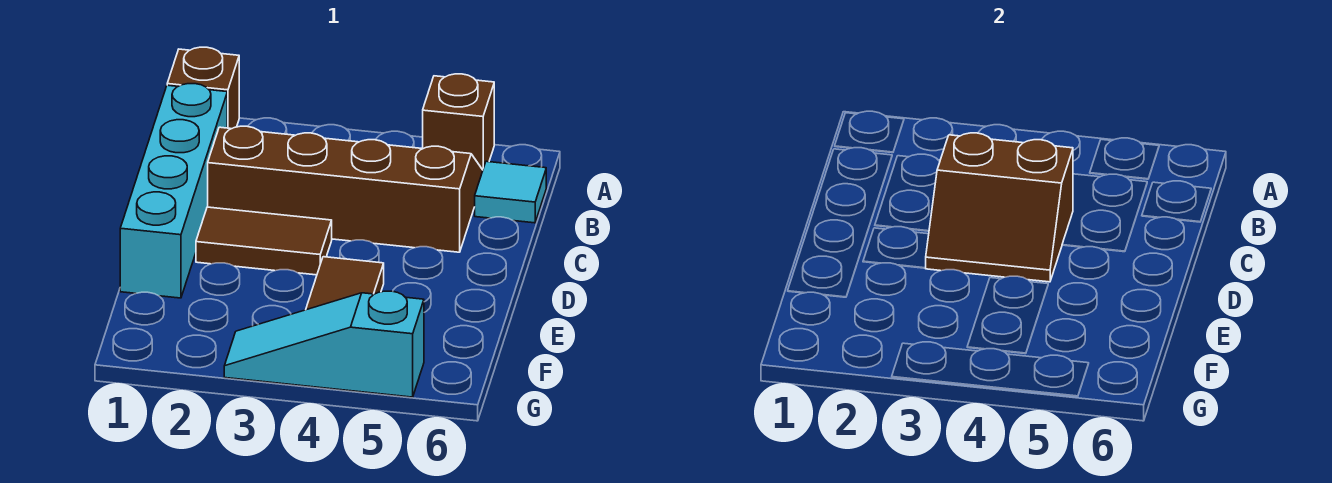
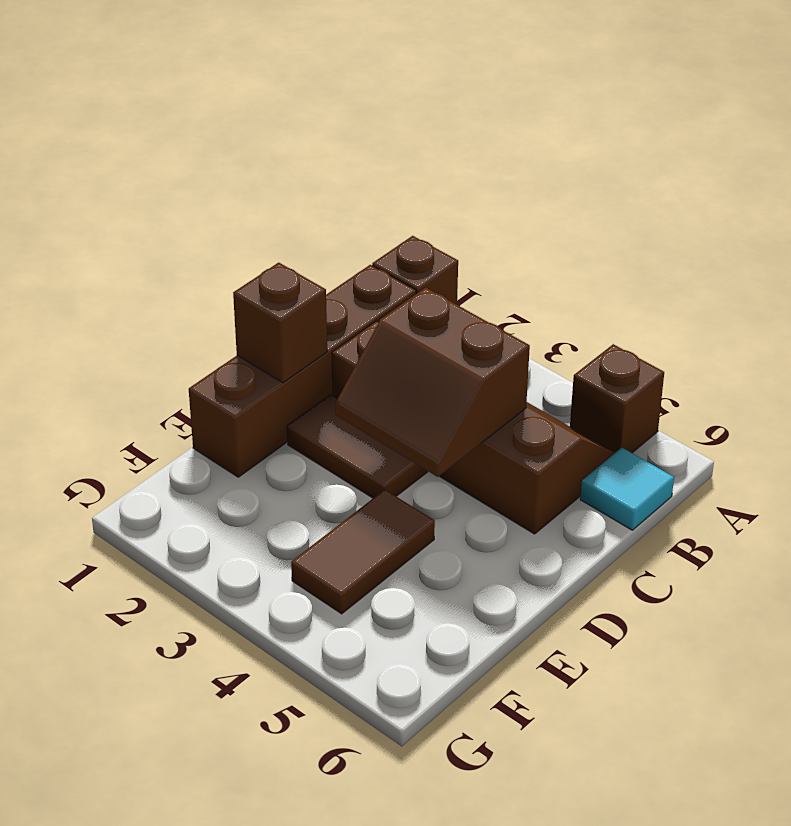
cyan 1x4 brick [120,84,227,298] -> brown 1x4 brick [189,265,416,477]
none -> brown 1x1 brick [233,263,327,383]
cyan 1x3 slope [224,291,424,397] -> none

